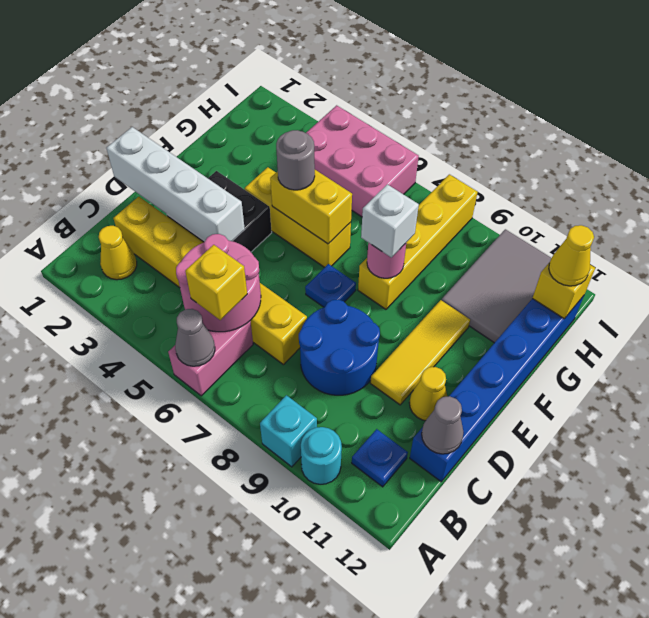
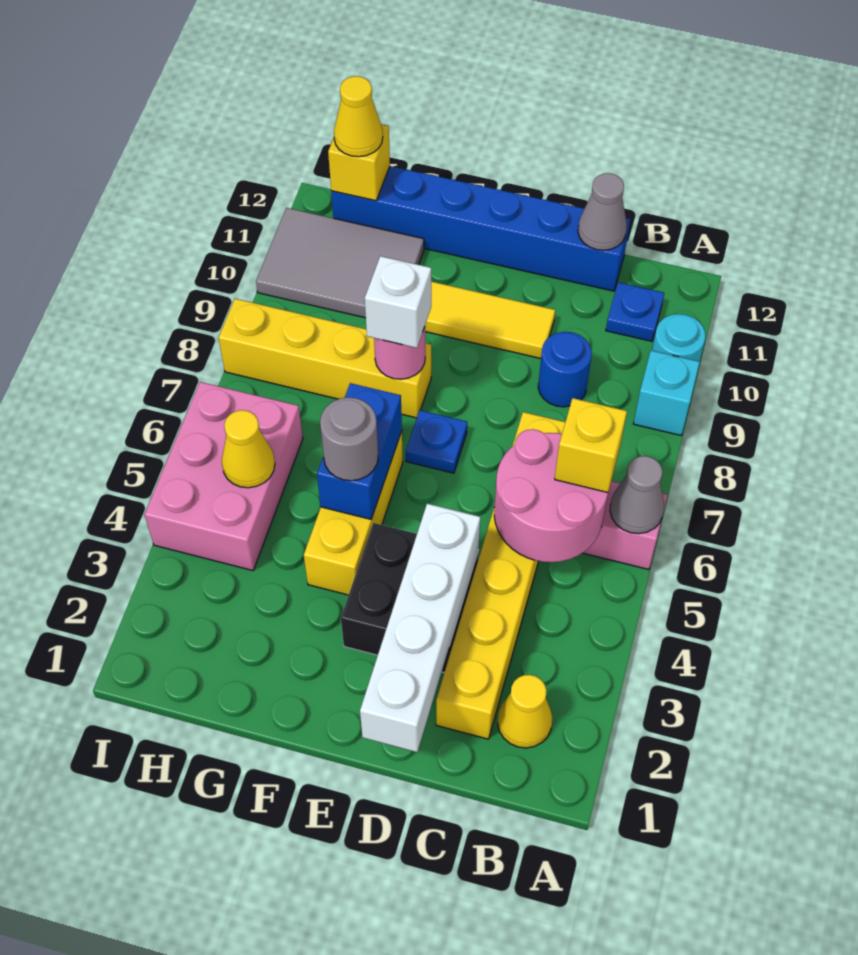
blue 2x2 round brick [299,299,380,395] -> blue 1x1 round brick [538,332,592,407]
yellow 1x1 cone [409,367,447,421] -> yellow 1x1 cone moved to [222,410,275,488]
yellow 1x2 brick [270,170,352,244] -> blue 1x2 brick [317,383,402,519]

